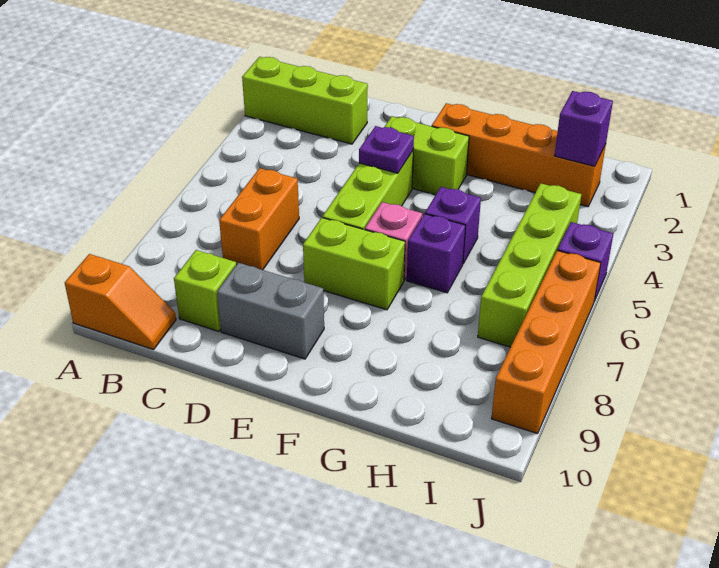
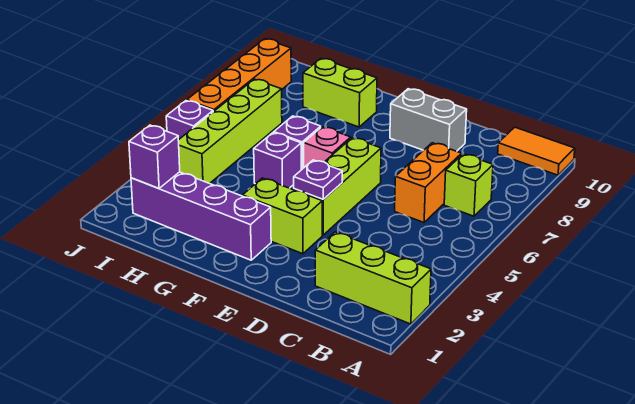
orange 1x2 slope [65,254,176,350] -> orange 1x2 tile [498,127,575,175]
lime 1x1 brick [174,250,236,331] -> lime 1x1 brick moved to [444,154,493,216]
lime 1x2 brick [303,218,405,310] -> lime 1x2 brick moved to [303,59,377,127]
orange 1x4 brick [432,103,606,207] -> purple 1x4 brick [131,172,271,260]

